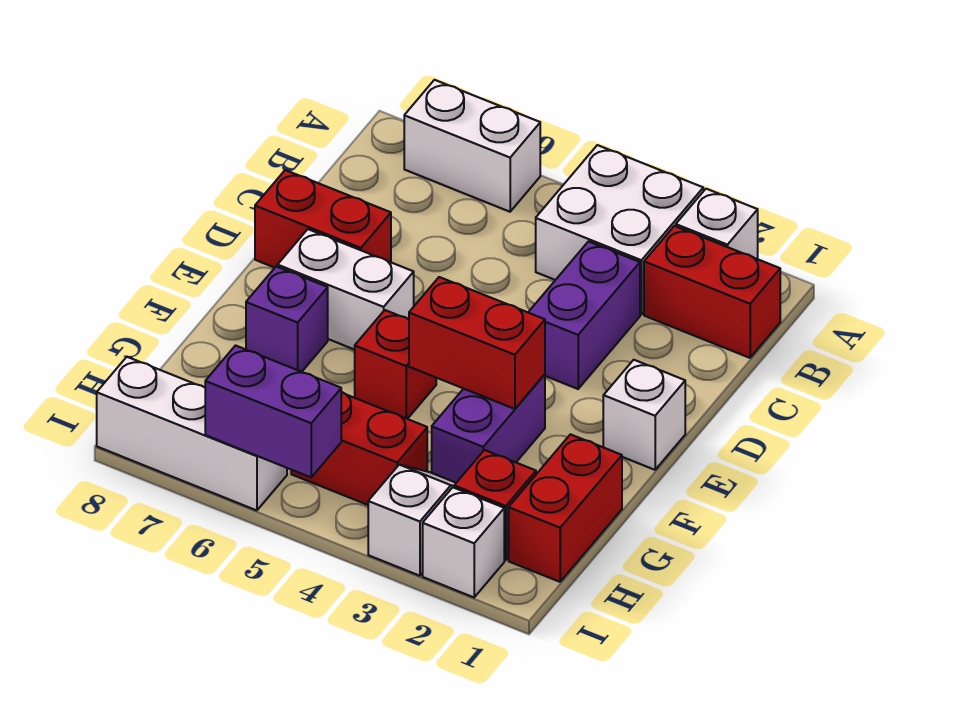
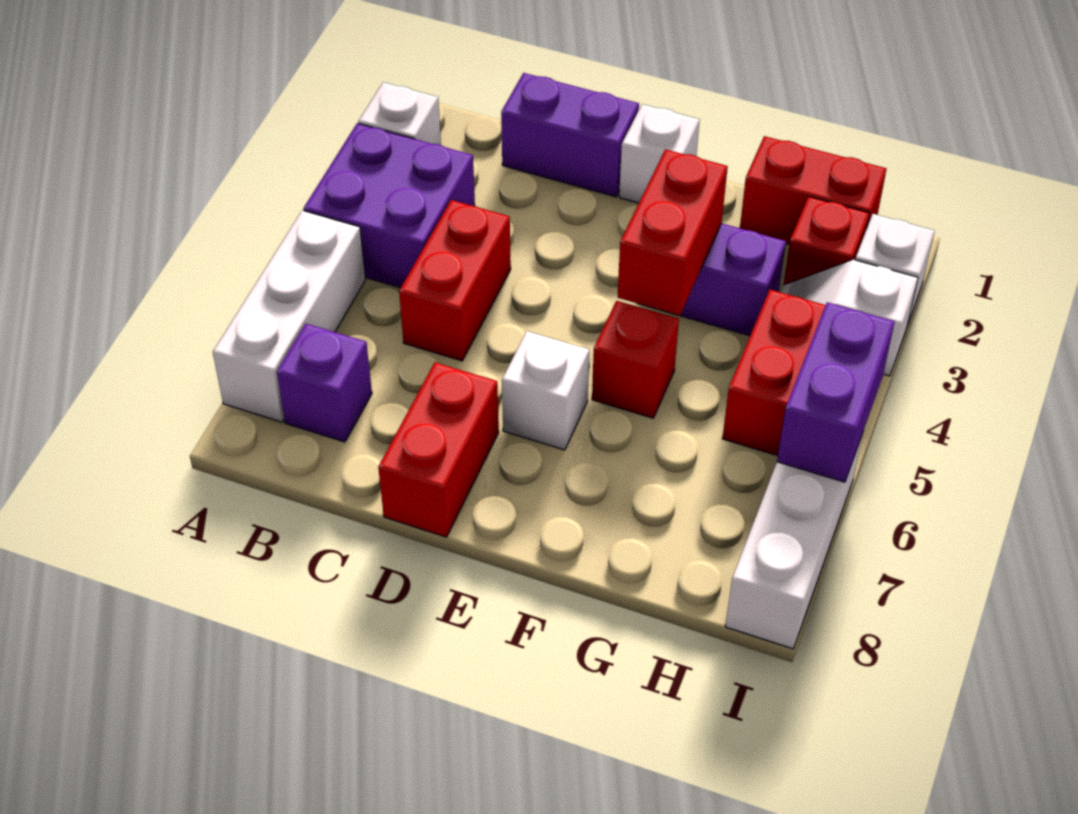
white 2x2 brick [536,145,703,314] -> purple 2x2 brick [303,123,475,288]
white 1x2 brick [404,80,540,212] -> white 1x3 brick [213,210,365,422]
red 1x2 brick [644,226,780,358] -> red 1x2 brick moved to [399,200,511,361]
purple 1x2 brick [528,242,640,389] -> purple 1x2 brick moved to [501,73,639,197]
white 1x2 brick [278,229,414,350] -> white 1x1 brick [502,331,589,450]
purple 1x1 brick [246,267,328,372] -> purple 1x1 brick moved to [277,324,372,442]

